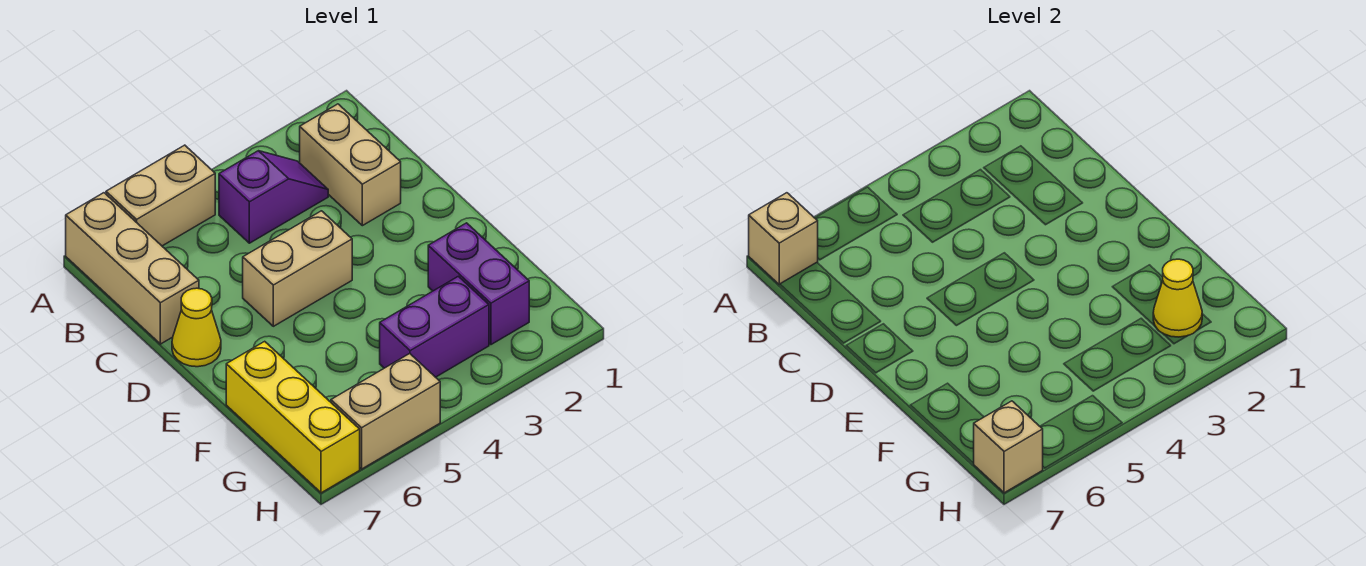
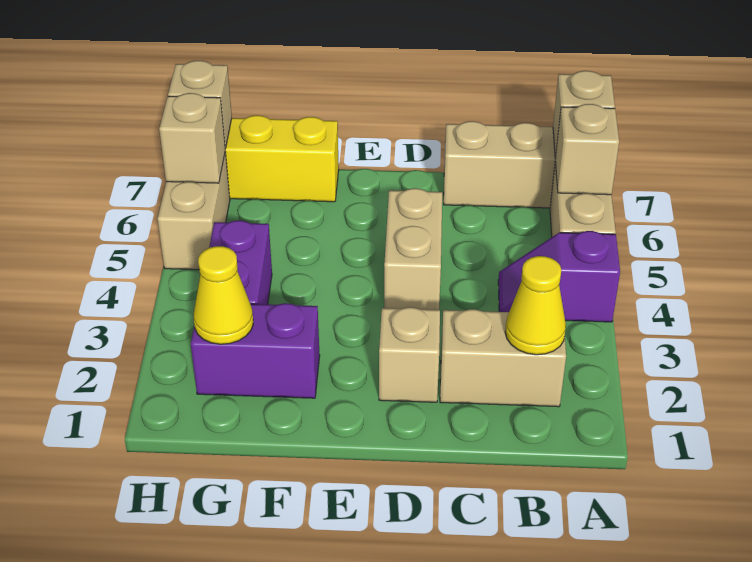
none -> tan 1x1 brick [555,104,619,195]
purple 1x2 slope [219,151,328,243] -> purple 1x2 slope turned to [498,231,620,322]
none -> tan 1x1 brick [379,307,440,402]
yellow 1x1 cone [172,288,221,367] -> yellow 1x1 cone moved to [505,256,566,355]
none -> tan 1x1 brick [159,93,225,183]

